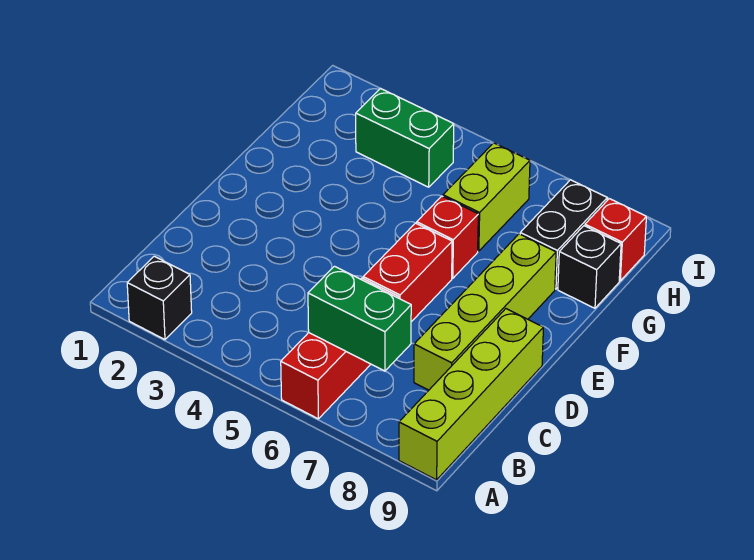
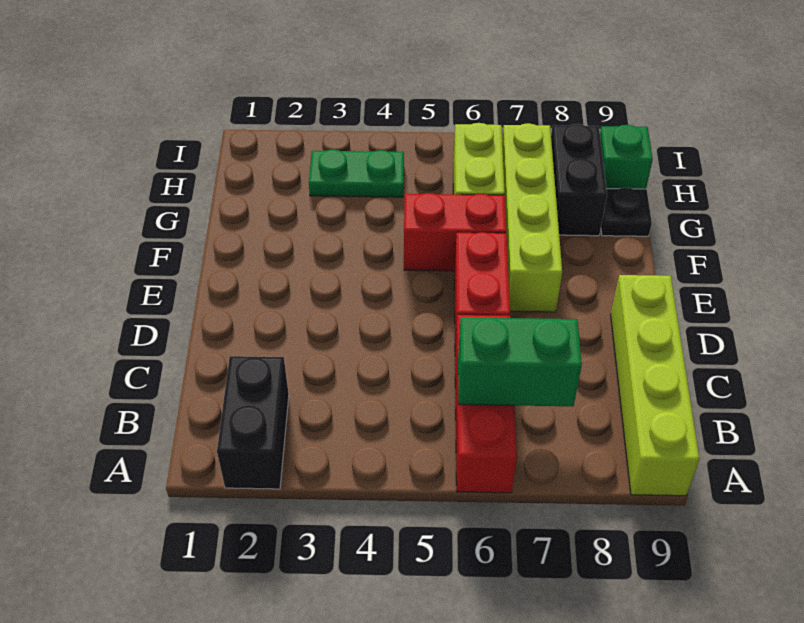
black 1x1 brick [127,256,192,340] -> black 1x2 brick [217,356,289,489]
lime 1x4 brick [414,234,556,390] -> lime 1x4 brick moved to [502,123,562,312]
red 1x1 brick [417,196,478,278] -> red 1x2 brick [404,193,506,271]
black 1x1 brick [558,226,621,308] -> black 1x1 plate [601,188,652,236]
green 1x2 brick [356,88,454,187] -> green 1x2 plate [309,149,404,197]
red 1x1 brick [585,199,646,281] -> green 1x1 brick [600,125,653,189]

